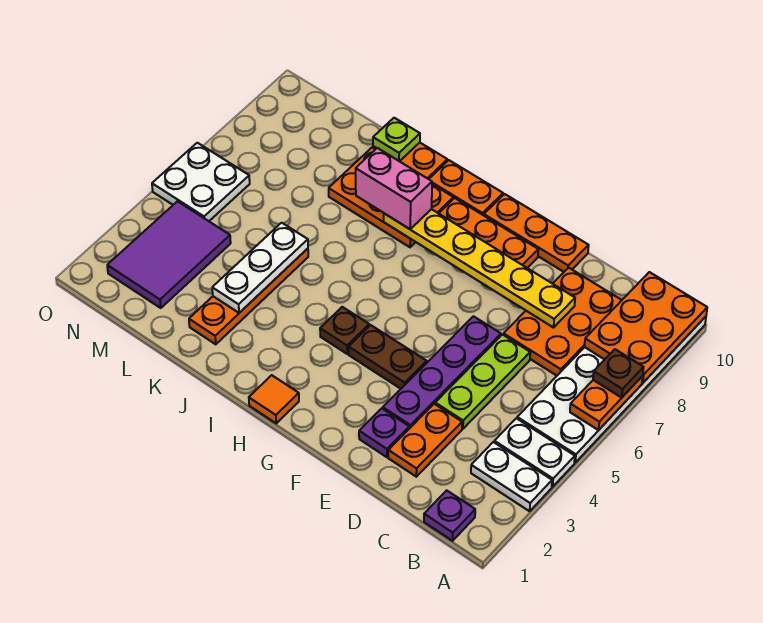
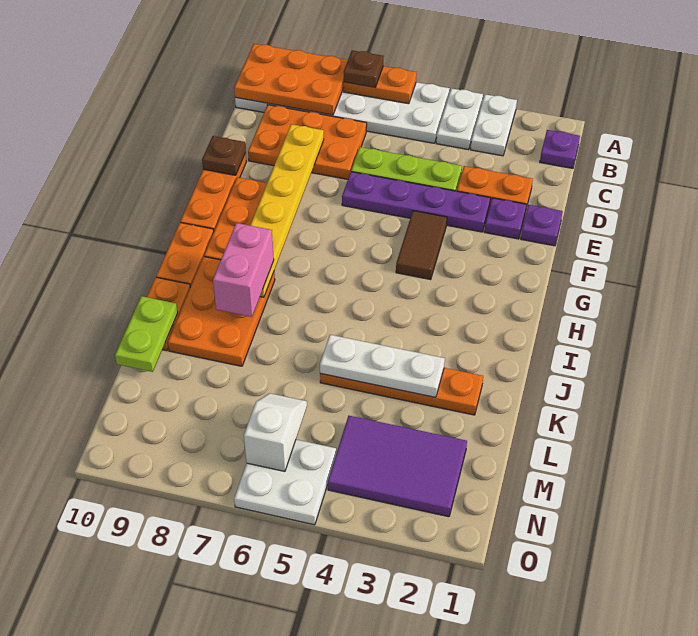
none -> purple 1x1 plate [521,205,563,246]
brown 1x2 plate [349,325,427,389] -> brown 1x2 tile [396,211,447,280]
orange 1x1 tile [249,375,299,423] -> none
brown 1x1 plate [320,307,369,354] -> brown 1x1 plate moved to [202,136,246,175]
lime 1x1 plate [373,118,420,161] -> lime 1x2 plate [115,296,178,372]
none -> white 1x2 slope [244,393,307,471]

